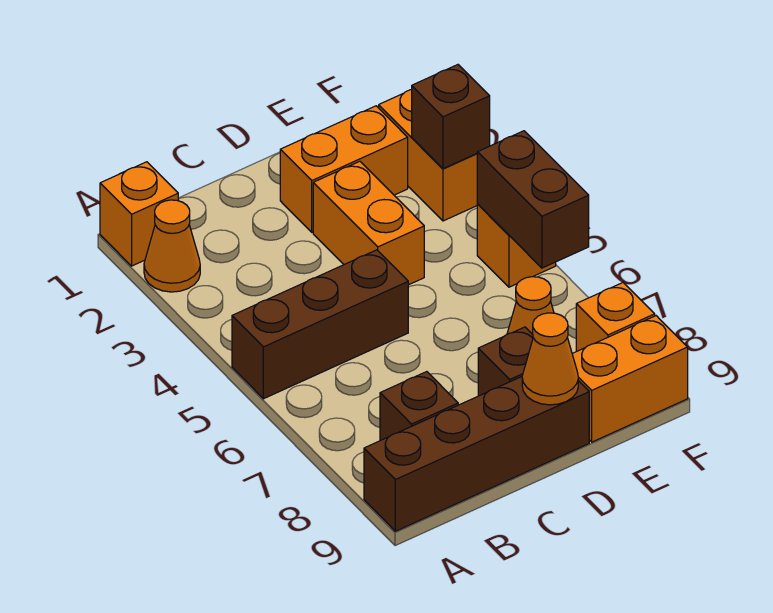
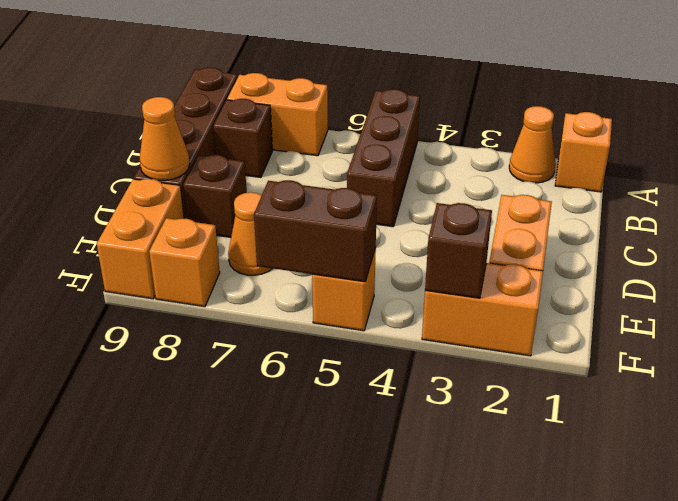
orange 1x2 brick [313,161,424,285] -> orange 1x2 brick moved to [227,73,328,156]

